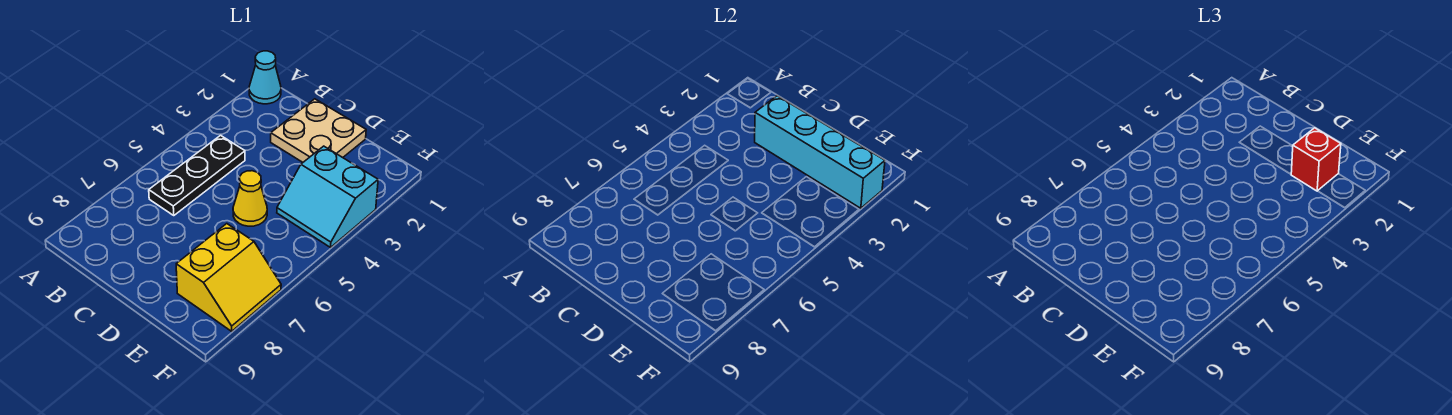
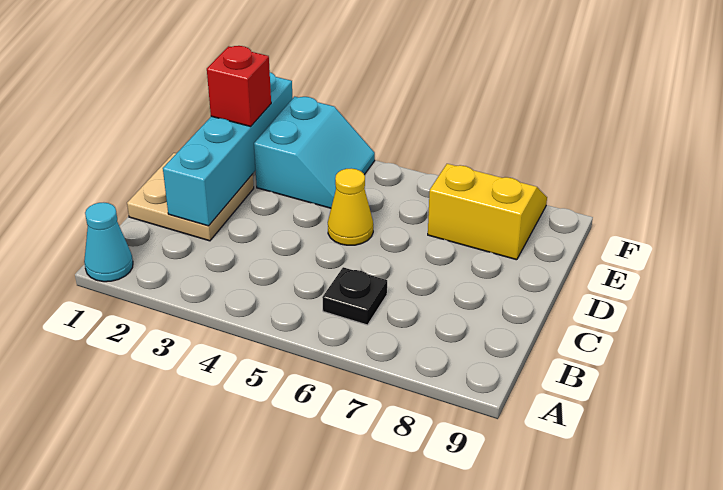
black 1x3 plate [149,135,245,215] -> black 1x1 plate [322,267,387,325]

